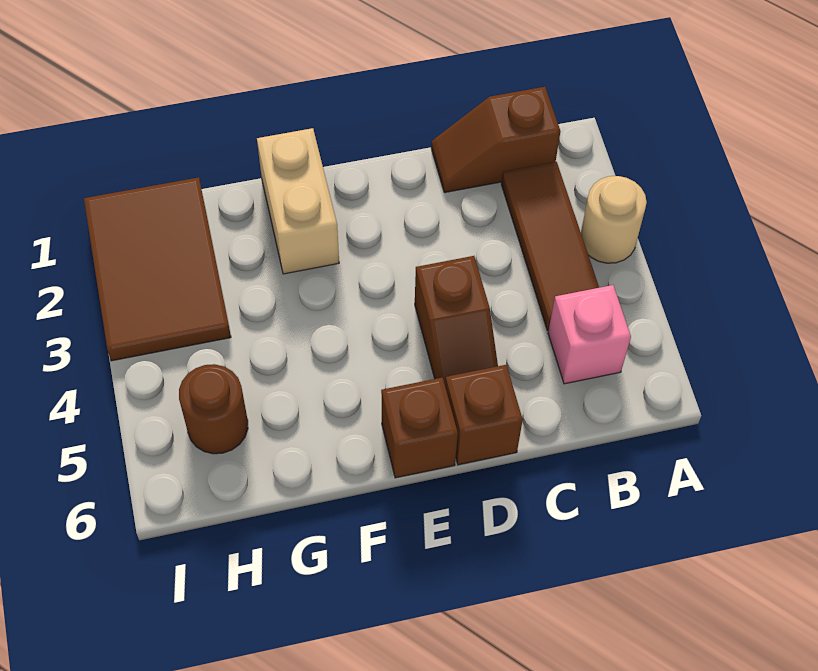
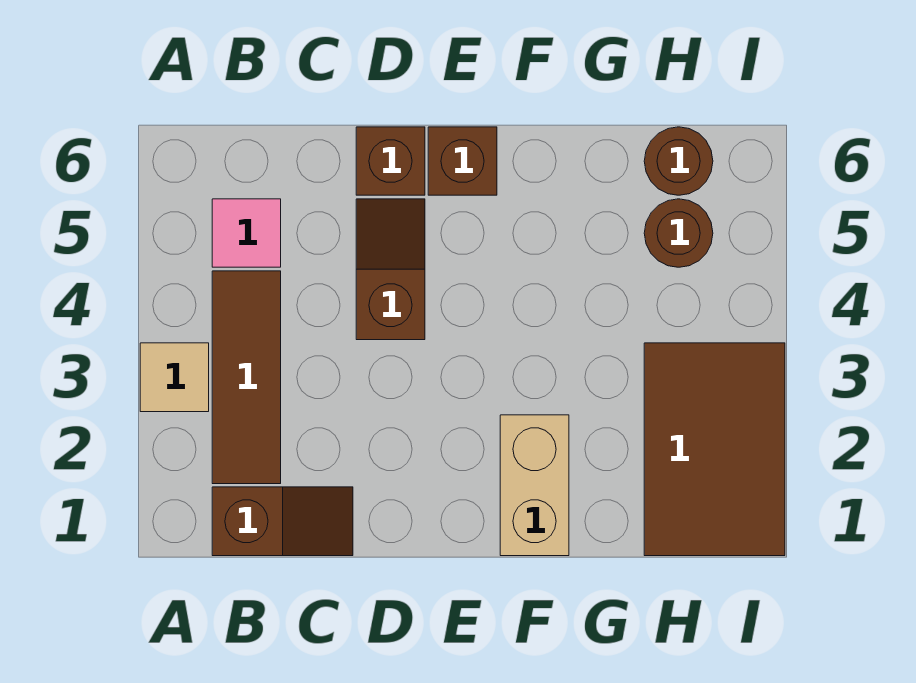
tan 1x1 round brick [581,176,647,263] -> tan 1x1 tile [140,343,209,412]
pink 1x1 brick [548,285,631,384] -> pink 1x1 tile [212,199,281,267]
none -> brown 1x1 round brick [644,127,713,195]

